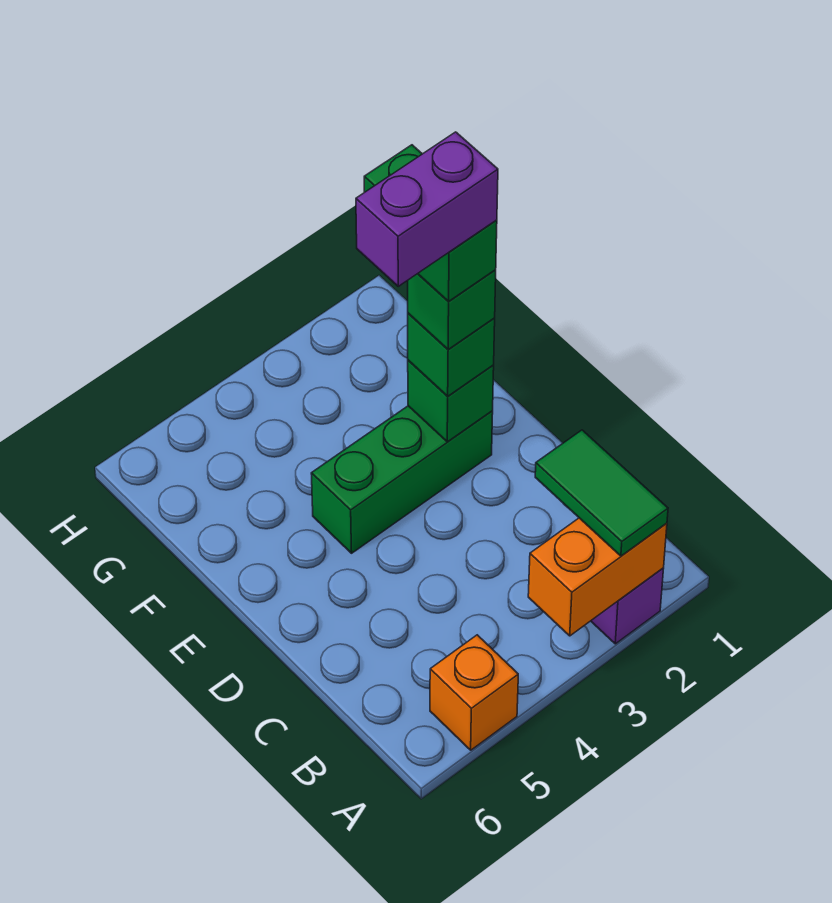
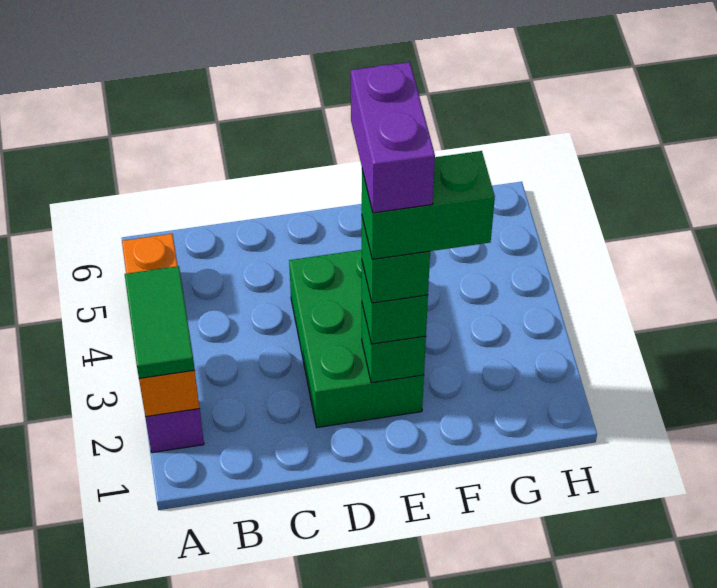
green 1x2 tile [535,430,668,556] -> green 1x2 tile turned to [125,266,195,378]
green 1x3 brick [311,406,493,553] -> green 2x3 brick [289,250,424,427]

